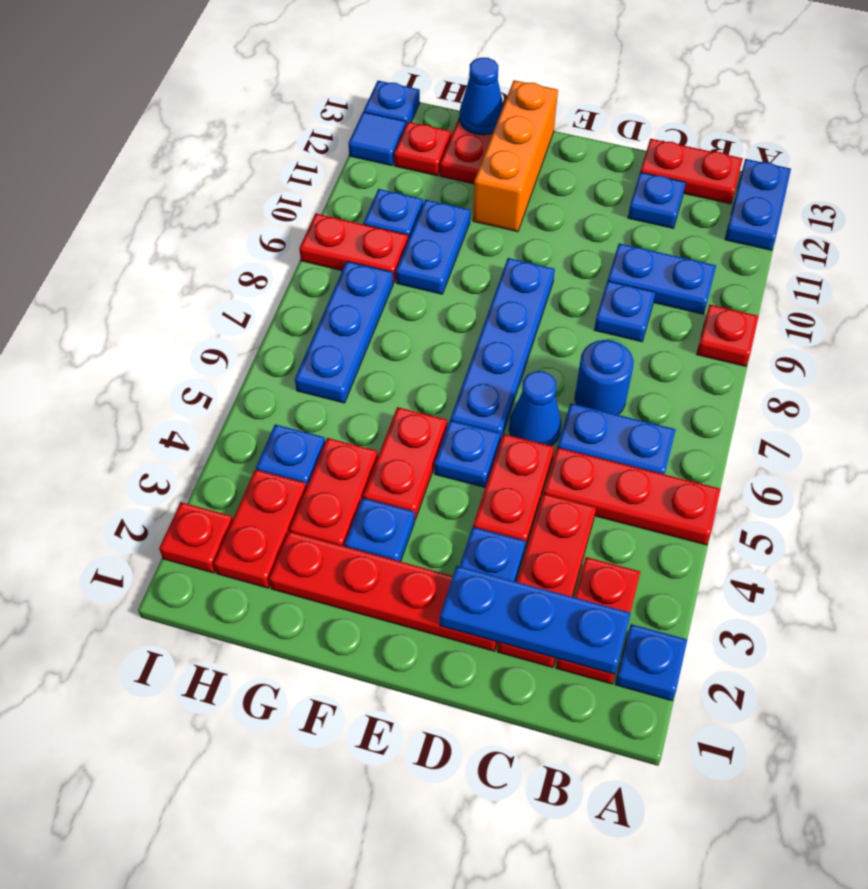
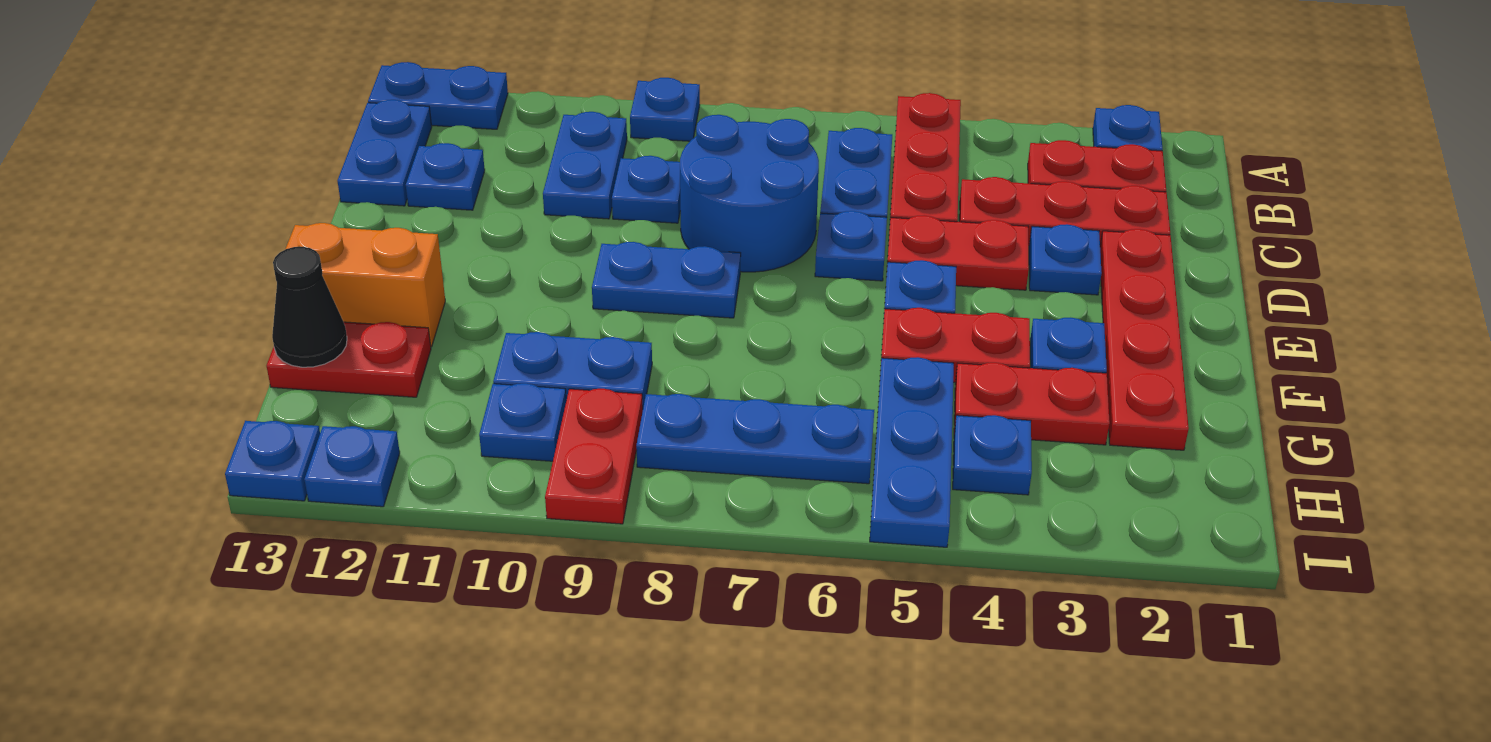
red 1x1 plate [697,305,759,366] -> blue 1x1 plate [630,78,700,141]
blue 1x3 plate [440,566,630,674] -> blue 1x3 plate moved to [870,357,954,547]
red 1x2 plate [640,139,743,204] -> blue 1x2 plate [338,100,432,206]
blue 1x1 round brick [575,340,634,415] -> blue 2x2 round brick [680,115,819,272]
blue 1x1 cone [509,371,561,446] -> blue 1x1 plate [815,211,887,281]
blue 1x4 plate [451,258,555,441] -> blue 1x2 plate [592,242,741,318]
orange 1x3 brick [473,80,558,232] -> orange 1x2 brick [286,223,445,347]
blue 1x1 cone [459,58,504,135] -> black 1x1 cone [272,247,347,367]
red 1x2 plate [214,470,306,588] -> none
red 1x1 plate [394,122,451,176] -> none
red 1x1 plate [159,502,233,573] -> none
blue 1x1 tile [348,112,406,166] -> blue 1x1 plate [304,426,400,507]

